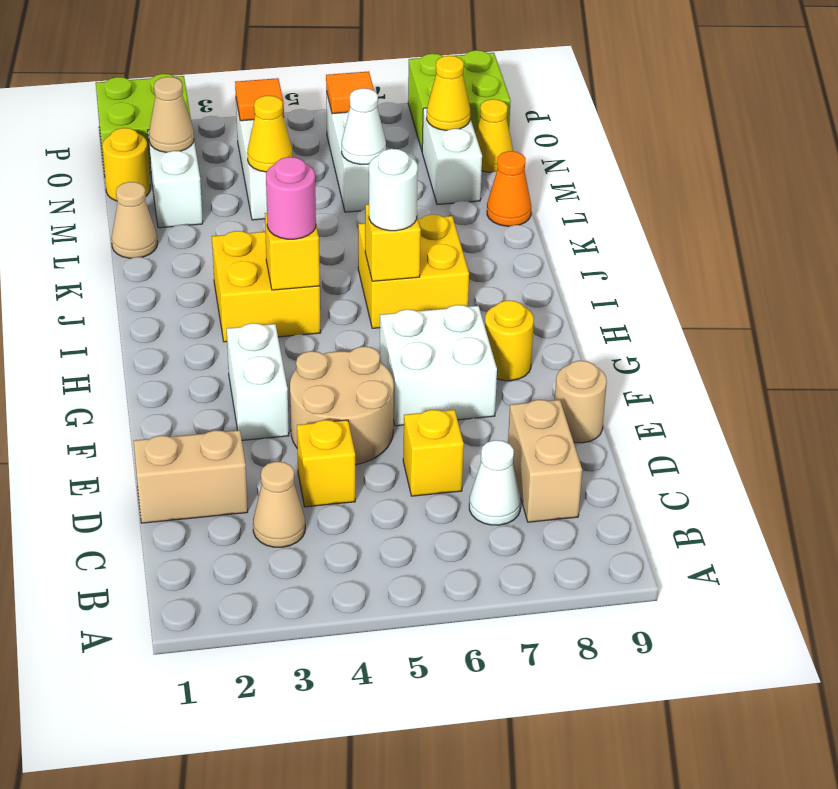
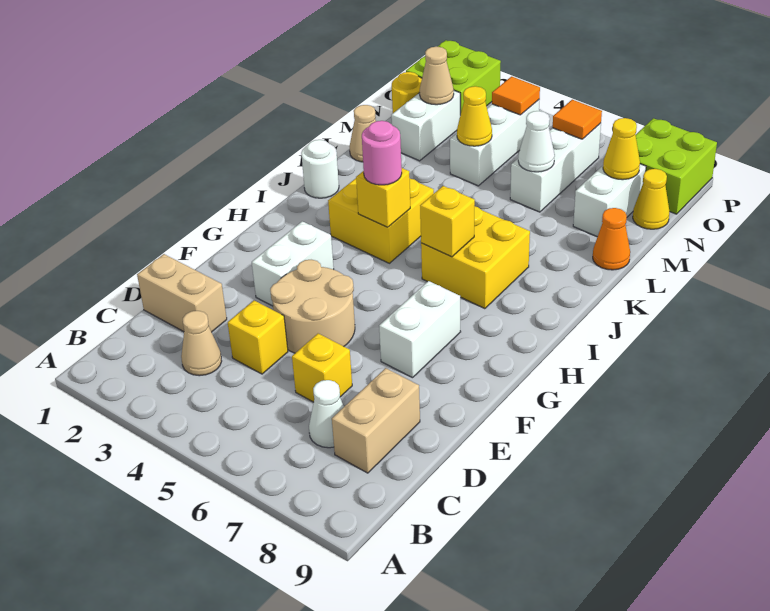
tan 1x1 round brick [555,361,607,443] -> none
white 2x2 brick [380,305,497,426] -> white 1x2 brick [379,281,461,378]
yellow 1x1 round brick [485,300,534,381] -> none
white 1x1 round brick [369,149,418,231] -> white 1x1 round brick moved to [301,140,339,198]

